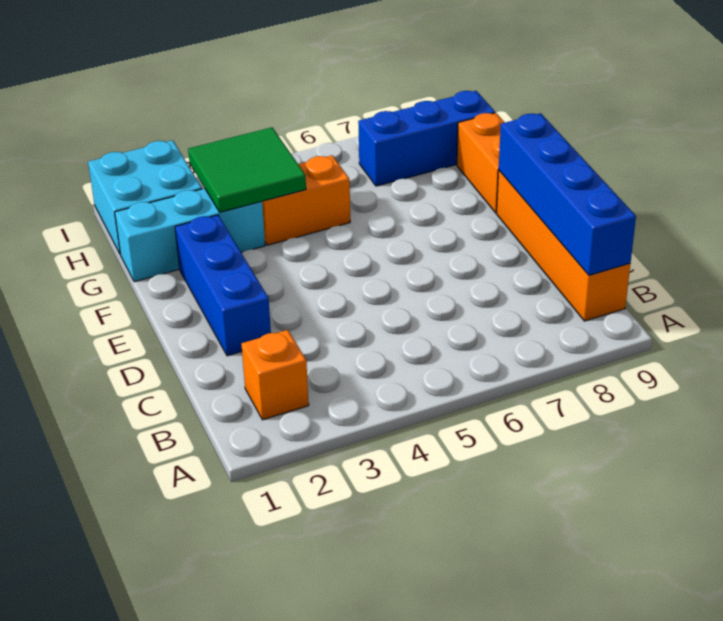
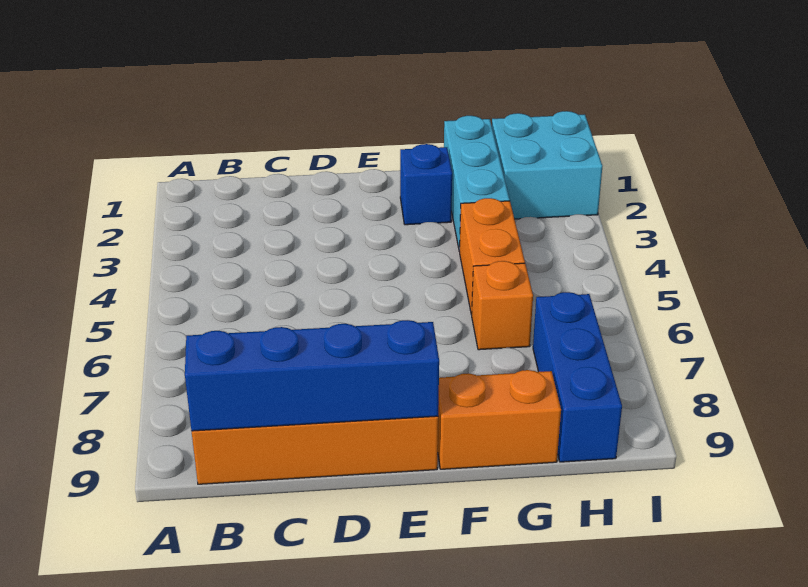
orange 1x1 brick [241,330,309,420] -> orange 1x1 brick moved to [472,261,533,350]
blue 1x3 brick [175,215,271,356] -> blue 1x1 brick [400,144,452,225]
green 2x2 tile [188,127,306,212] -> none

